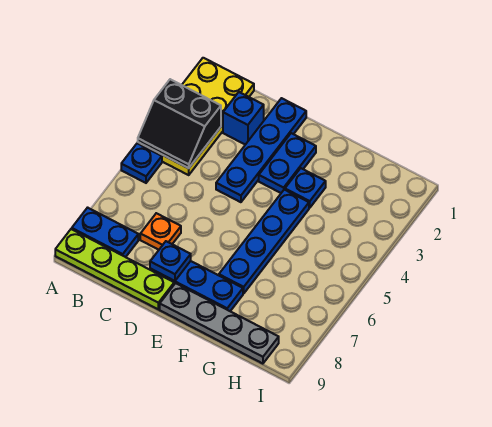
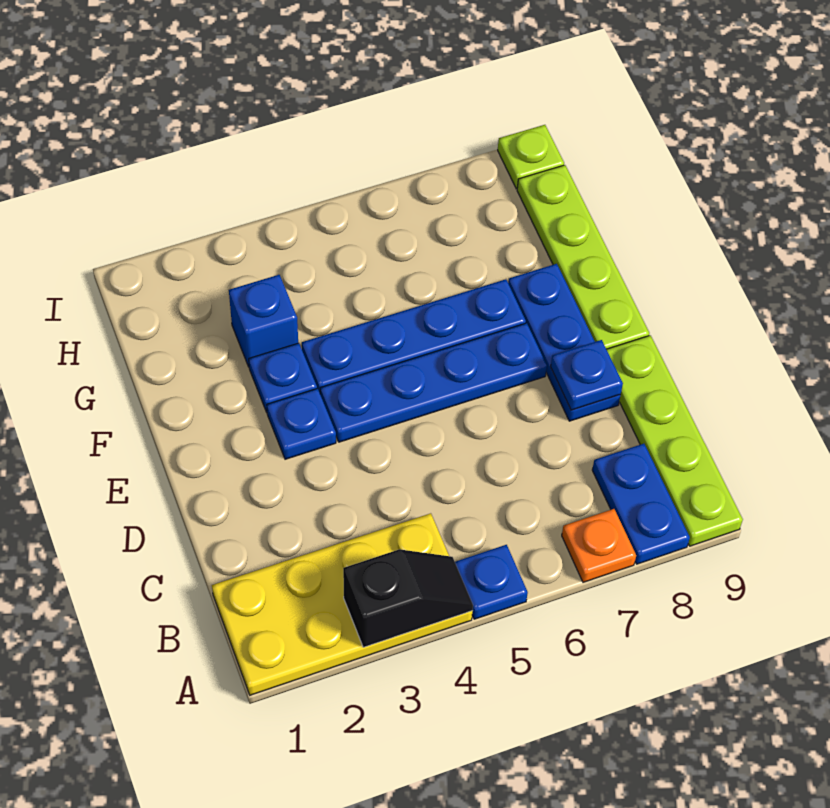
black 2x2 slope [138,79,221,168] -> black 1x2 slope [343,549,473,647]
blue 1x1 brick [223,92,264,145] -> blue 1x1 brick moved to [229,275,298,367]
orange 1x1 plate [140,213,181,250] -> orange 1x1 plate moved to [562,509,636,582]
blue 1x4 plate [216,98,306,202] -> blue 1x4 plate moved to [320,323,547,442]
blue 1x2 plate [259,133,316,193] -> blue 1x1 plate [267,389,336,459]
grey 1x4 plate [160,283,279,364] -> lime 1x4 plate [517,165,649,349]
none -> lime 1x1 plate [498,125,564,189]

